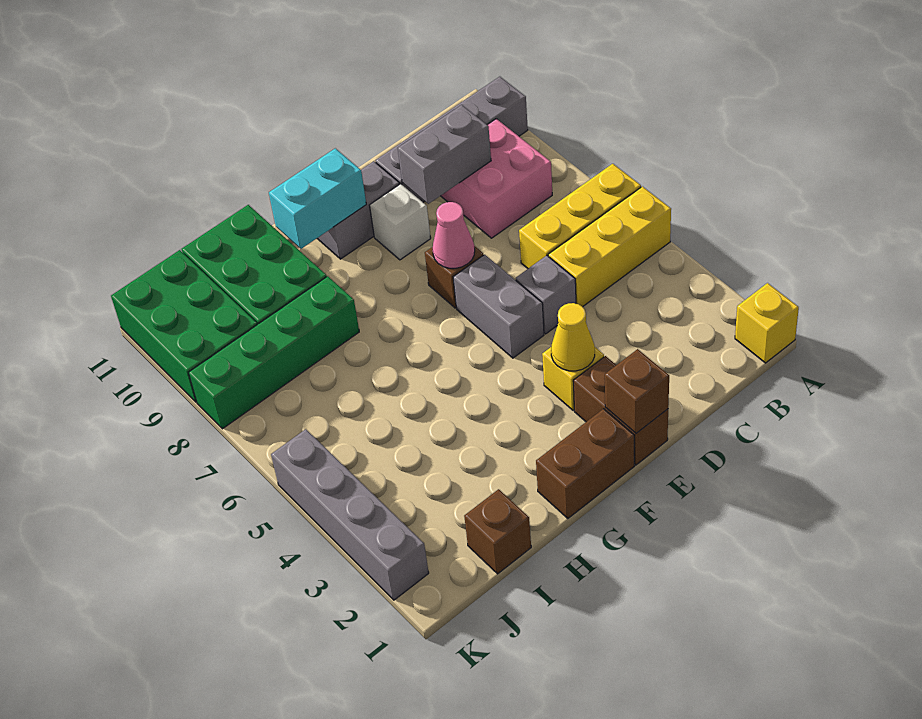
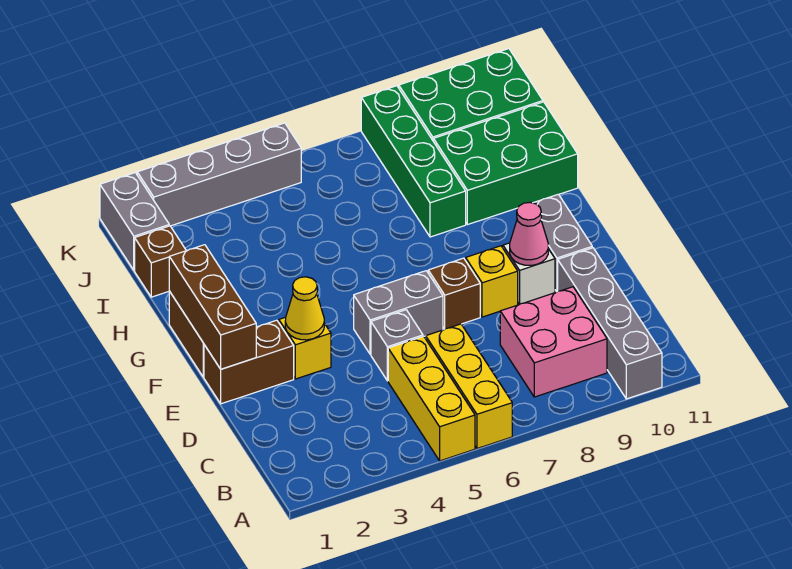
yellow 1x1 brick [735,283,799,363] -> yellow 1x1 brick moved to [465,246,518,317]
grey 1x2 brick [398,105,491,204] -> grey 1x2 brick moved to [100,173,169,270]
brown 1x1 brick [605,349,669,433] -> brown 1x3 brick [169,245,256,369]
pink 1x1 cone [433,202,475,268] -> pink 1x1 cone moved to [510,202,548,265]
cyan 1x2 brick [269,148,366,249] -> none

